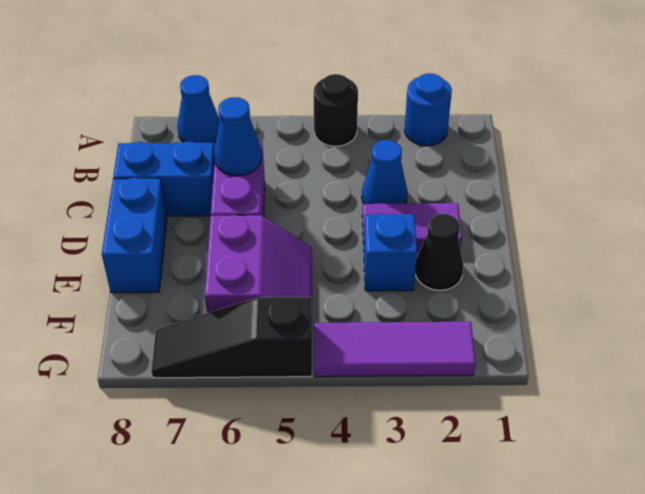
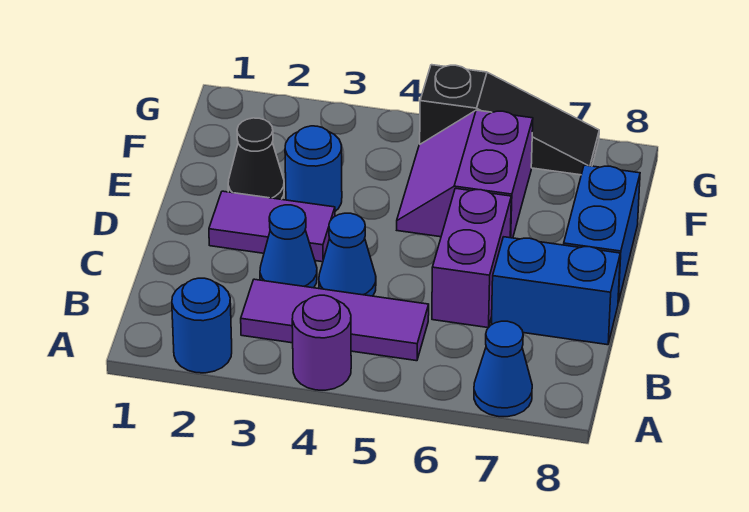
black 1x1 round brick [314,74,358,146] -> purple 1x1 round brick [292,295,351,390]
blue 1x1 cone [214,97,262,176] -> blue 1x1 cone moved to [319,213,376,296]
blue 1x1 brick [364,214,417,291] -> blue 1x1 round brick [285,126,342,211]
purple 1x3 tile [314,322,476,377] -> purple 1x3 tile moved to [241,279,429,361]

